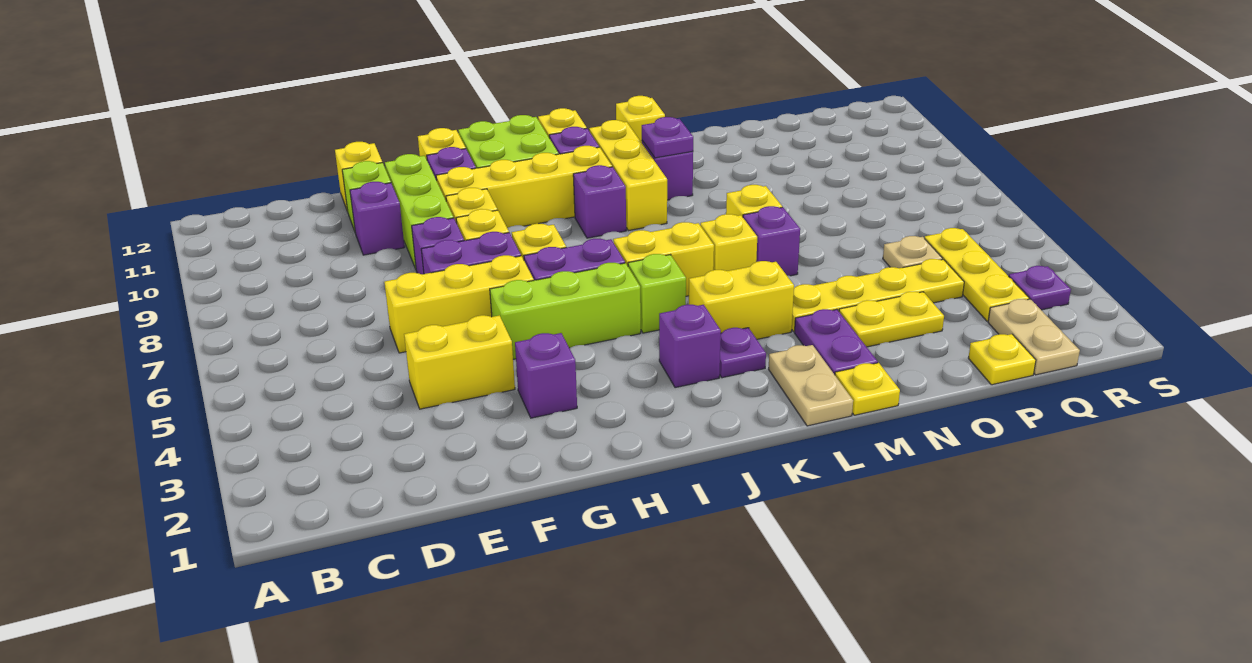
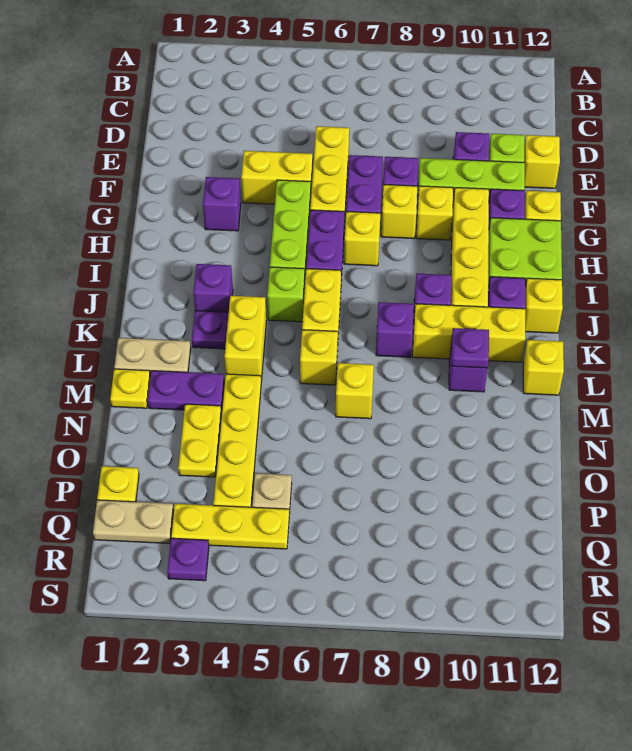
yellow 1x2 brick [404,315,515,409] -> yellow 1x2 brick turned to [241,151,313,204]
purple 1x1 brick [743,206,800,276] -> purple 1x1 brick moved to [376,302,414,357]

